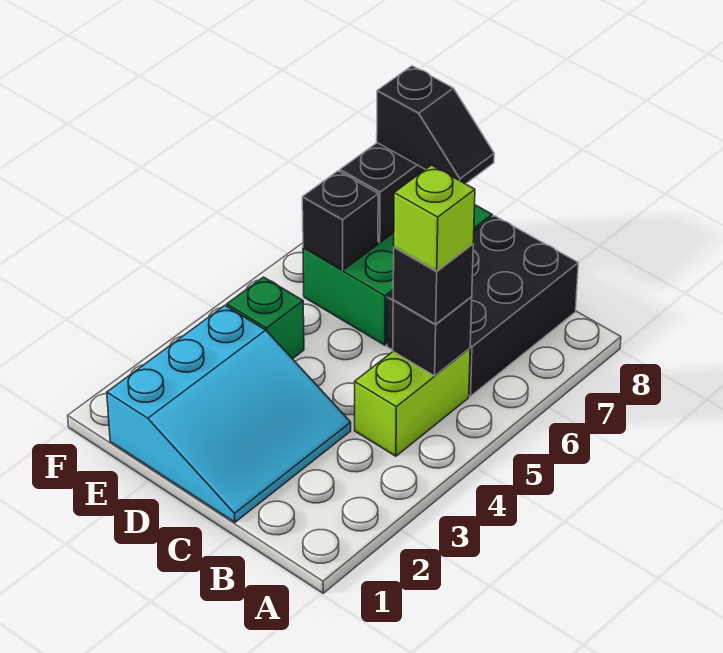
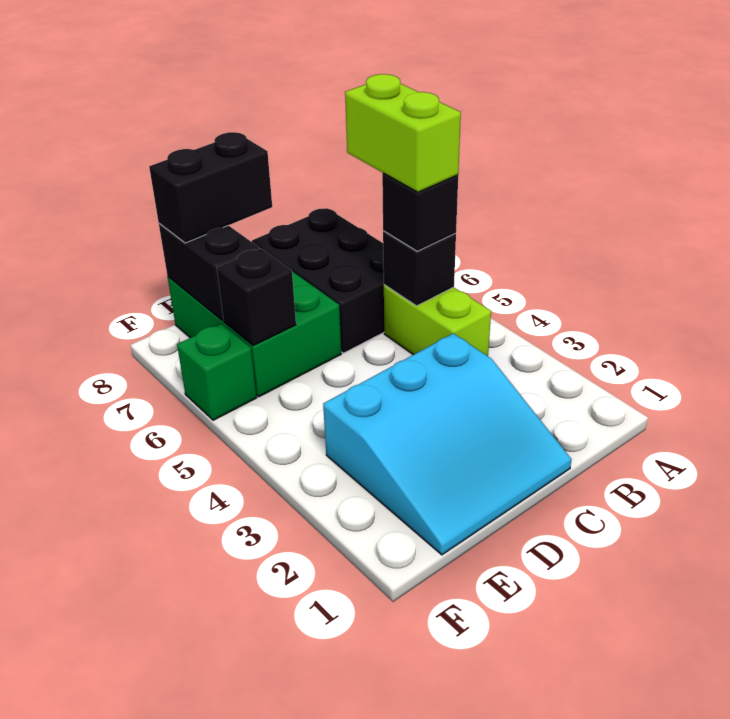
lime 1x1 brick [394,165,475,271] -> lime 1x2 brick [345,74,461,192]
cyan 3x3 slope [107,306,351,522] -> cyan 3x3 slope turned to [323,333,571,555]
black 1x2 slope [377,66,494,184] -> black 1x2 brick [149,132,272,243]
green 1x1 brick [227,277,304,359] -> green 1x1 brick moved to [177,324,257,420]

